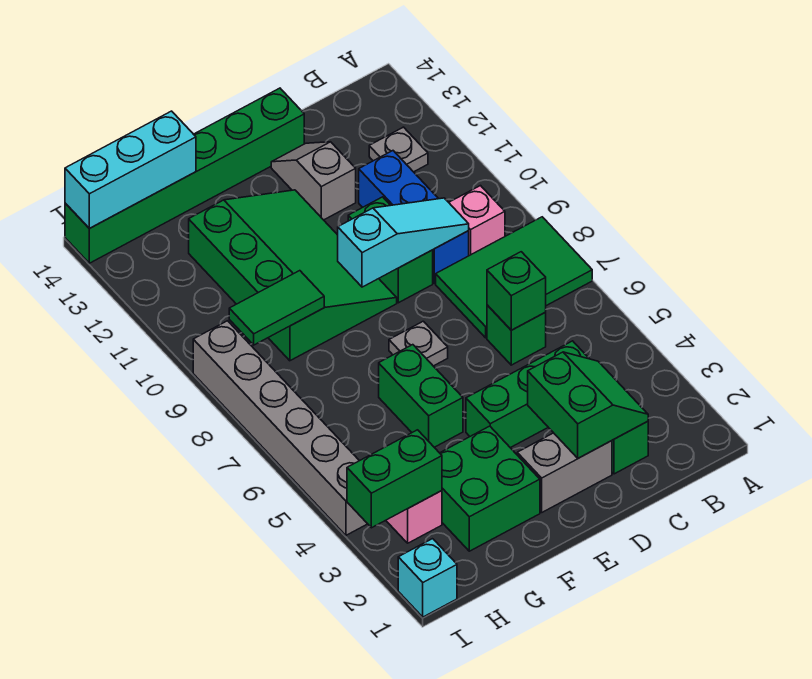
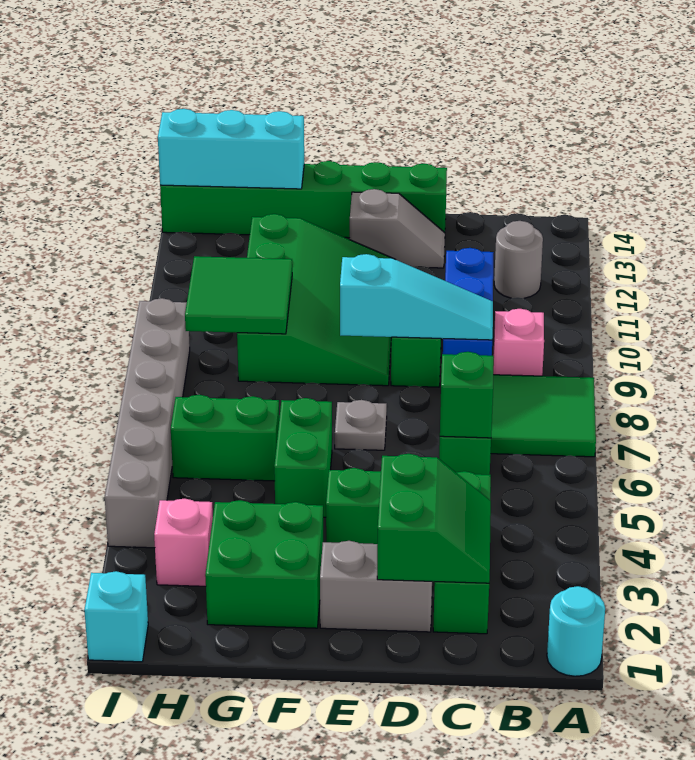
none -> cyan 1x1 round brick [547,586,605,676]
grey 1x1 plate [369,127,428,172] -> grey 1x1 round brick [494,221,543,298]
grey 1x2 slope [271,142,356,220] -> grey 1x2 slope turned to [350,189,445,268]
green 1x2 tile [229,271,324,345] -> green 2x2 tile [185,256,292,334]
green 1x2 brick [347,430,442,528] -> green 1x2 brick moved to [171,395,279,481]

